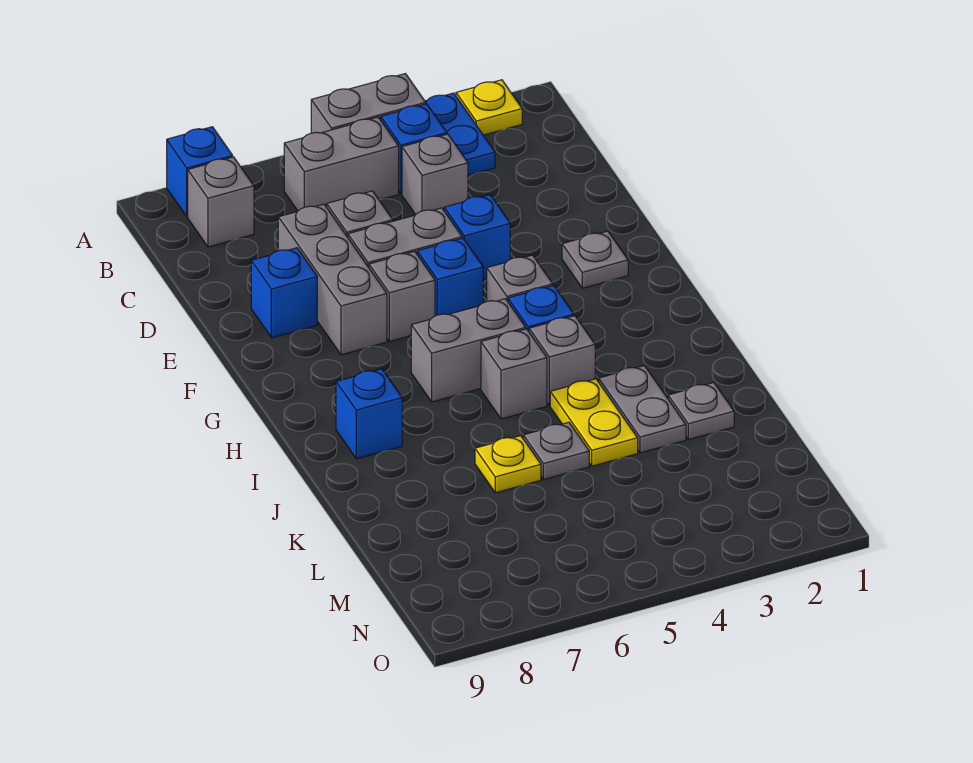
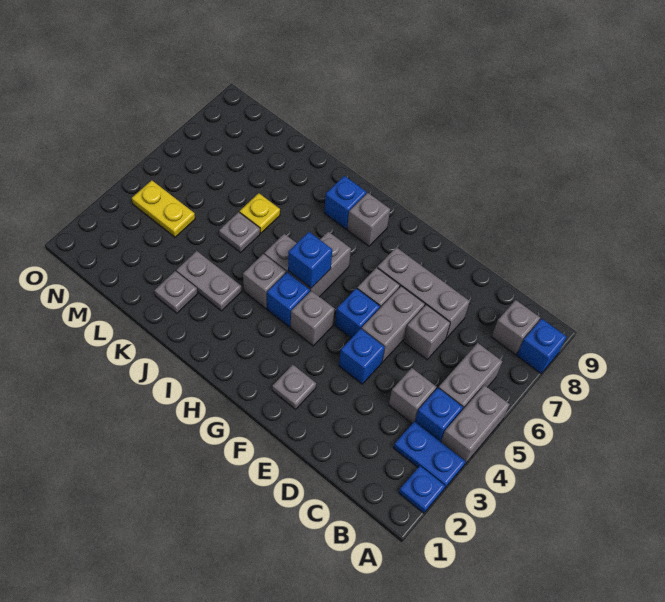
yellow 1x1 plate [456,80,522,135] -> blue 1x1 plate [399,466,445,513]
blue 1x1 brick [251,248,317,338] -> blue 1x1 brick moved to [288,232,332,288]
none -> grey 1x1 brick [347,193,390,246]
yellow 1x2 plate [550,379,638,466] -> yellow 1x2 plate moved to [132,180,195,237]

